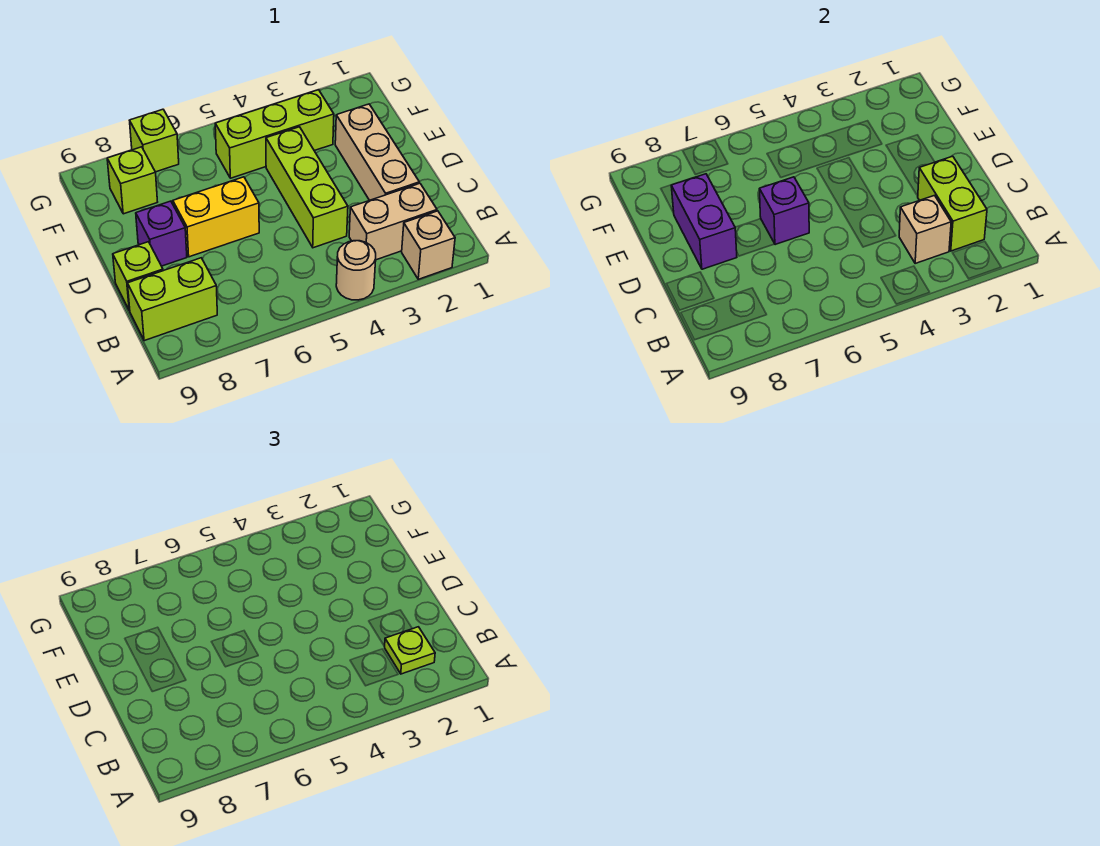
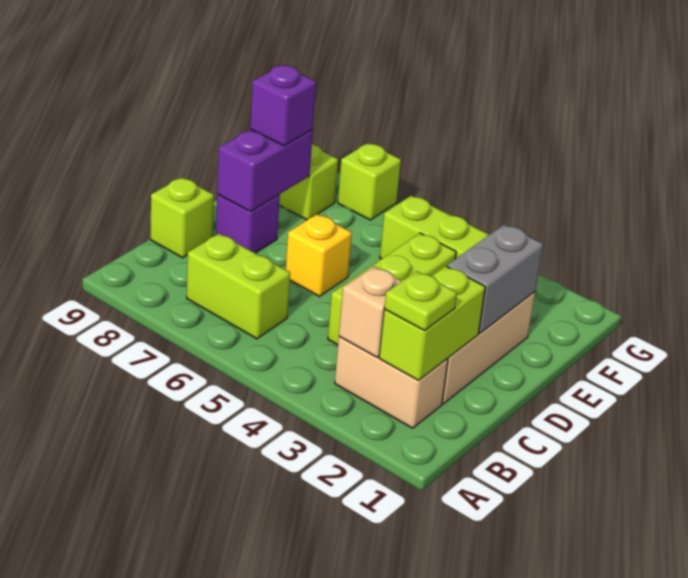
tan 1x1 brick [402,211,455,279] -> none
tan 1x1 round brick [336,241,376,300] -> none
lime 1x2 brick [128,258,217,341] -> lime 1x2 brick moved to [187,234,290,339]
none -> grey 1x2 brick [447,224,543,334]
yellow 1x2 brick [173,177,259,257] -> yellow 1x1 brick [286,214,352,297]
purple 1x1 brick [759,177,809,245] -> purple 1x1 brick moved to [250,65,316,146]

